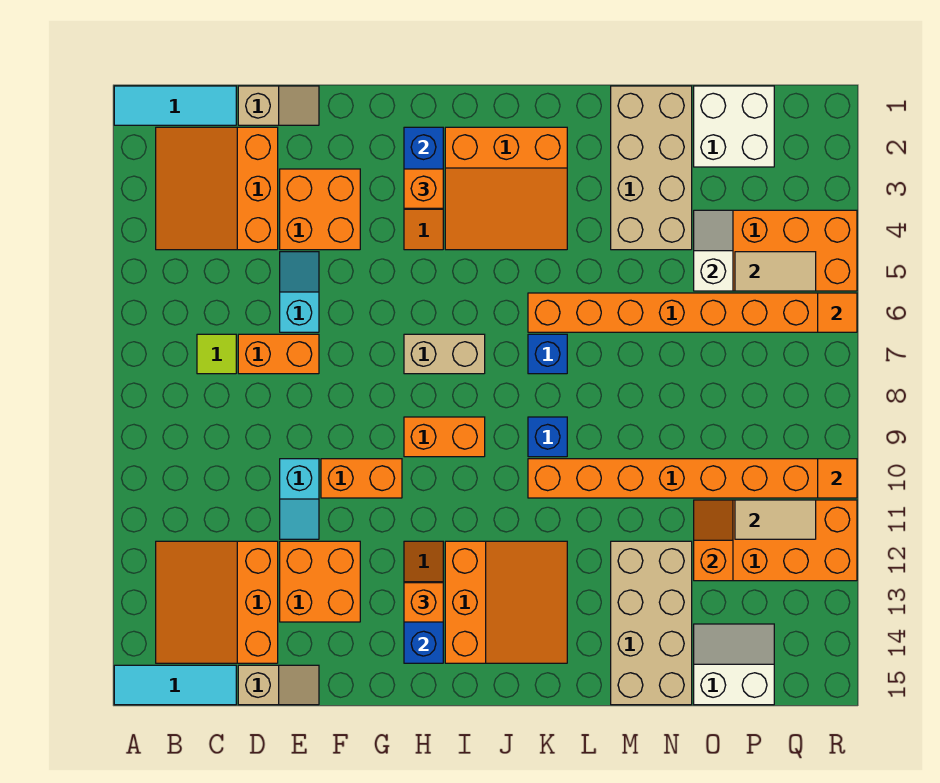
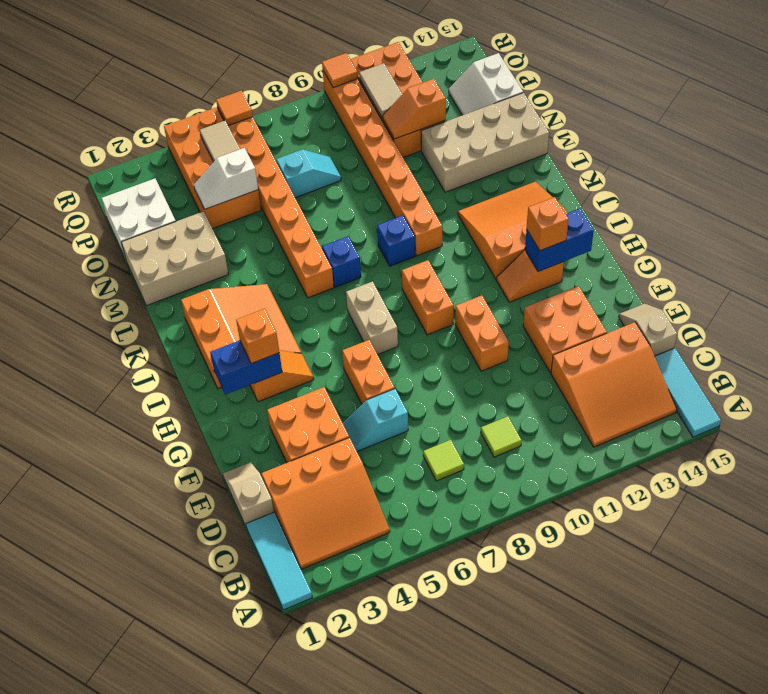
none -> lime 1x1 tile [481,416,522,457]
orange 1x2 brick [238,334,319,374] -> orange 1x2 brick moved to [342,340,395,404]
cyan 1x2 slope [280,459,319,539] -> cyan 1x2 slope moved to [276,149,341,198]
tan 2x4 brick [611,86,692,250] -> tan 2x3 brick [121,211,228,306]

